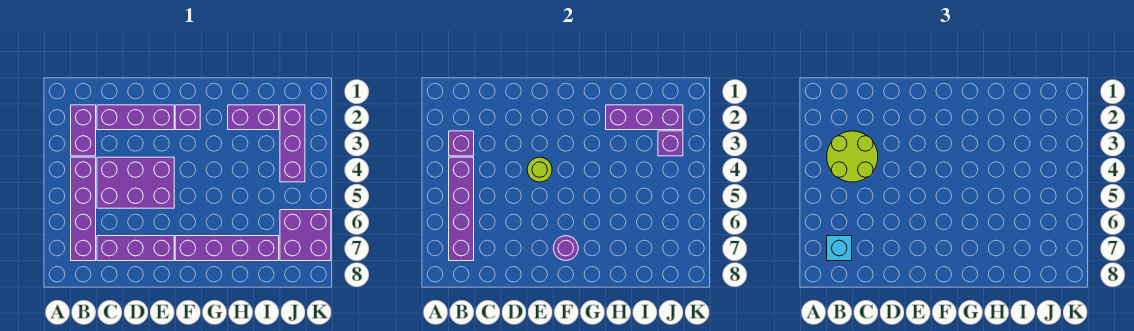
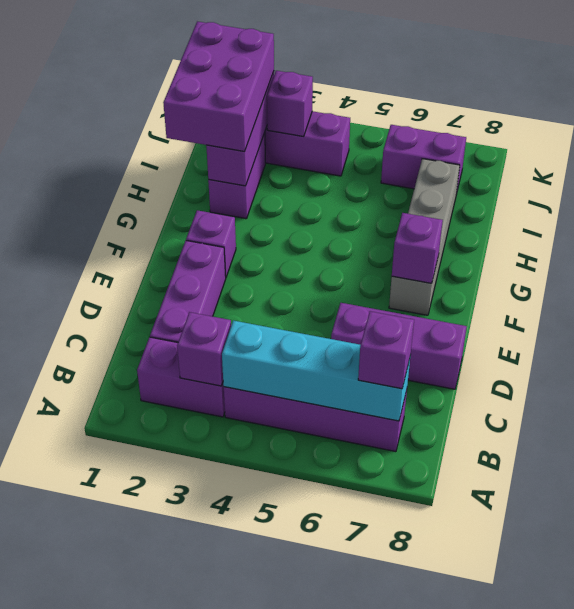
lime 2x2 round brick [827,131,878,182] -> none
purple 1x4 brick [449,157,474,261] -> cyan 1x4 brick [222,320,410,421]
cyan 1x1 brick [827,236,852,261] -> purple 1x1 brick [358,311,414,389]
purple 2x3 brick [97,157,174,208] -> purple 2x3 brick moved to [163,21,274,151]
purple 1x3 brick [97,236,174,261] -> purple 1x3 brick turned to [331,303,467,389]
lime 1x1 round brick [527,157,552,182] -> none
purple 1x4 brick [175,236,279,261] -> grey 1x4 brick [389,159,460,315]
purple 1x1 round brick [553,236,578,261] -> purple 1x1 brick [392,213,443,283]
purple 2x2 brick [280,210,331,261] -> purple 1x2 brick [381,125,466,194]

